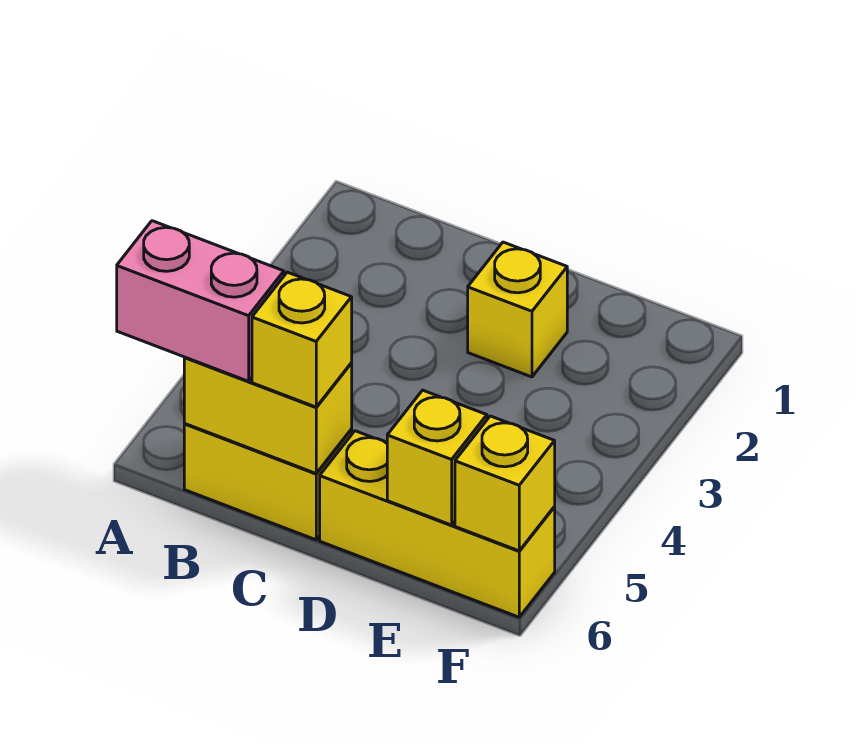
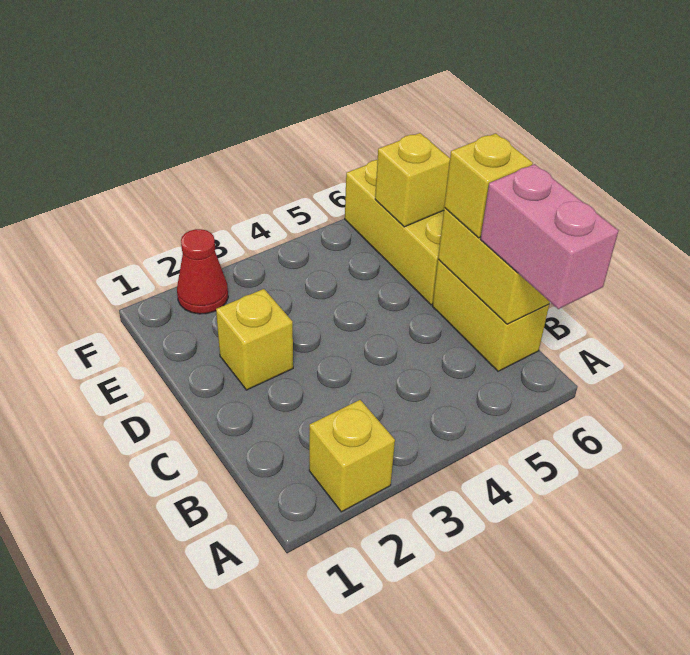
none -> red 1x1 cone [177,229,228,314]
yellow 1x1 brick [455,416,555,551] -> yellow 1x1 brick moved to [309,400,395,512]

